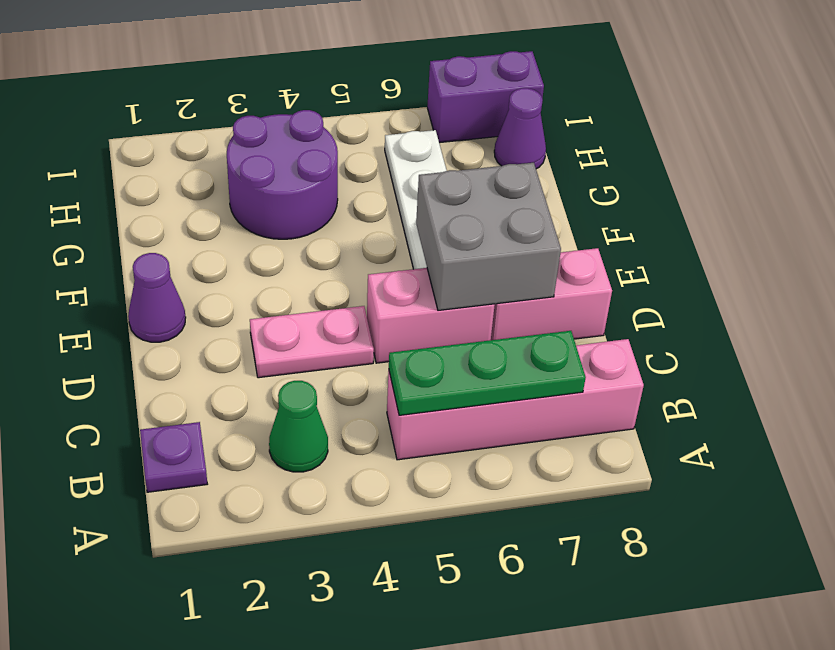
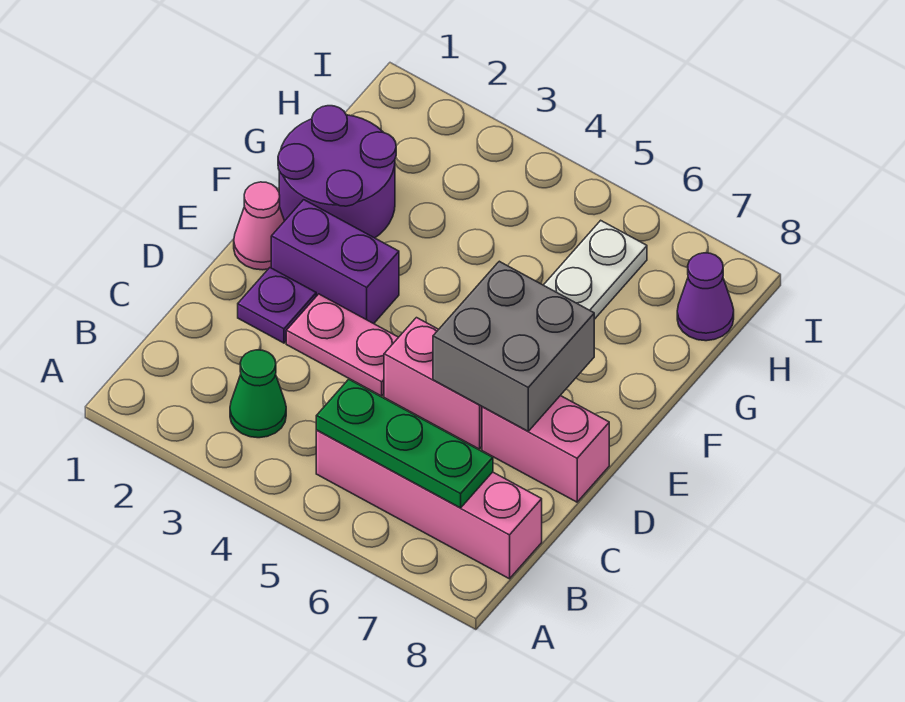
purple 1x1 plate [140,422,207,492] -> purple 1x1 plate moved to [238,268,316,343]
purple 1x1 cone [128,253,186,342] -> pink 1x1 cone [234,182,284,270]
purple 2x2 round brick [227,110,338,239] -> purple 2x2 round brick moved to [278,106,396,238]
purple 1x2 brick [427,51,544,143] -> purple 1x2 brick moved to [271,200,399,324]

